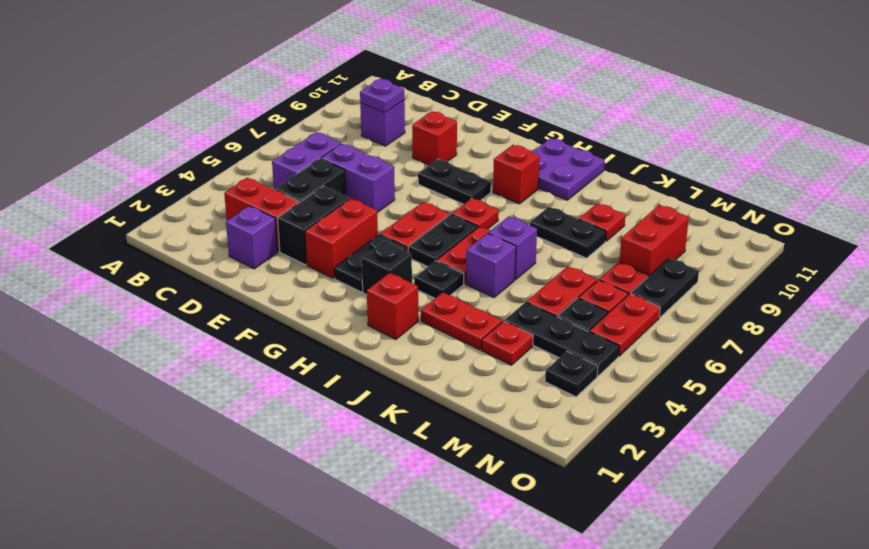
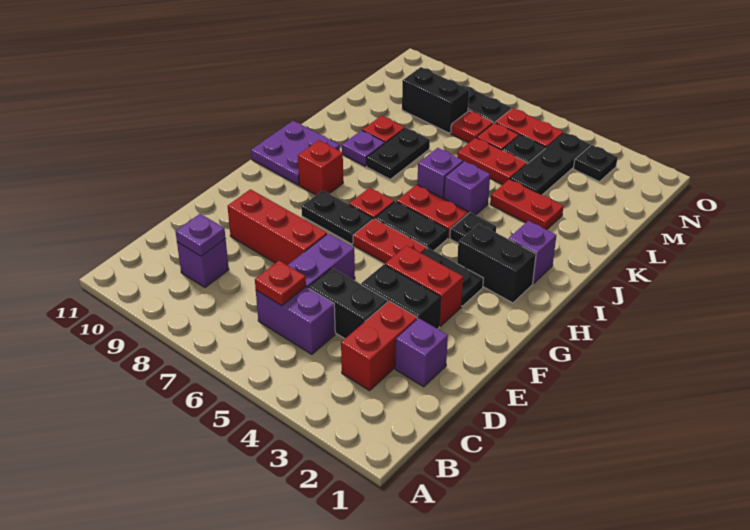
red 1x1 brick [412,111,457,165] -> red 1x3 brick [228,189,327,265]
black 1x2 plate [418,159,491,204] -> black 1x2 plate turned to [301,190,373,244]
black 1x1 brick [362,241,412,295] -> black 1x2 brick [457,224,536,303]
red 1x1 brick [367,273,418,339] -> purple 1x1 brick [509,221,556,284]
red 1x2 plate [421,292,502,350] -> red 1x2 plate turned to [490,179,563,230]
none -> purple 1x1 plate [342,130,385,166]
red 1x1 plate [482,321,533,365] -> red 1x1 plate moved to [255,261,306,306]
red 1x2 brick [619,205,689,277] -> black 1x2 brick [402,67,469,133]

